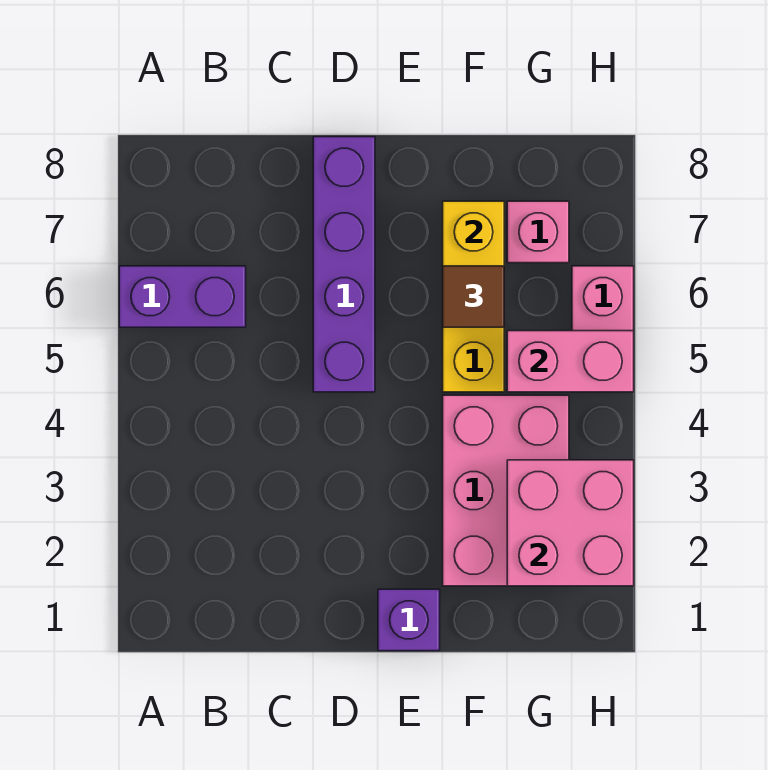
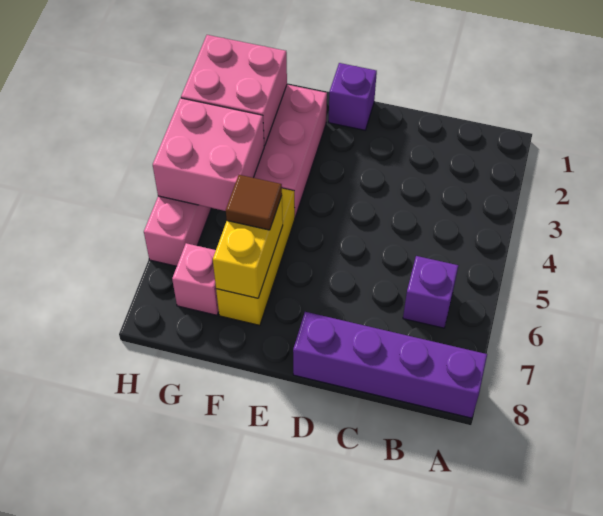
purple 1x2 brick [119,266,246,327] -> purple 1x1 brick [403,256,458,328]
purple 1x4 brick [313,137,375,392] -> purple 1x4 brick turned to [293,312,487,418]
pink 1x2 brick [507,331,634,392] -> pink 2x2 brick [153,98,264,211]

